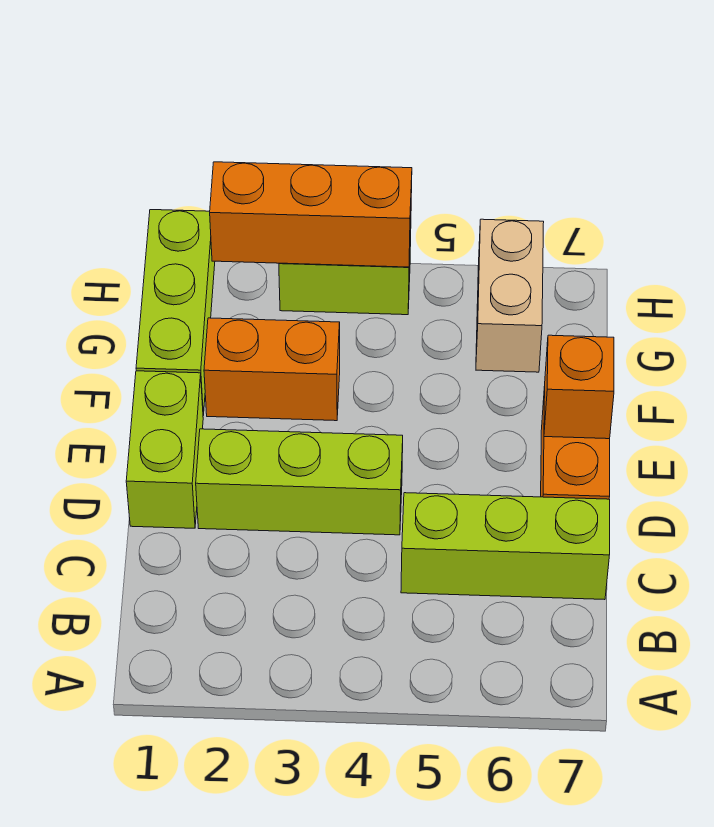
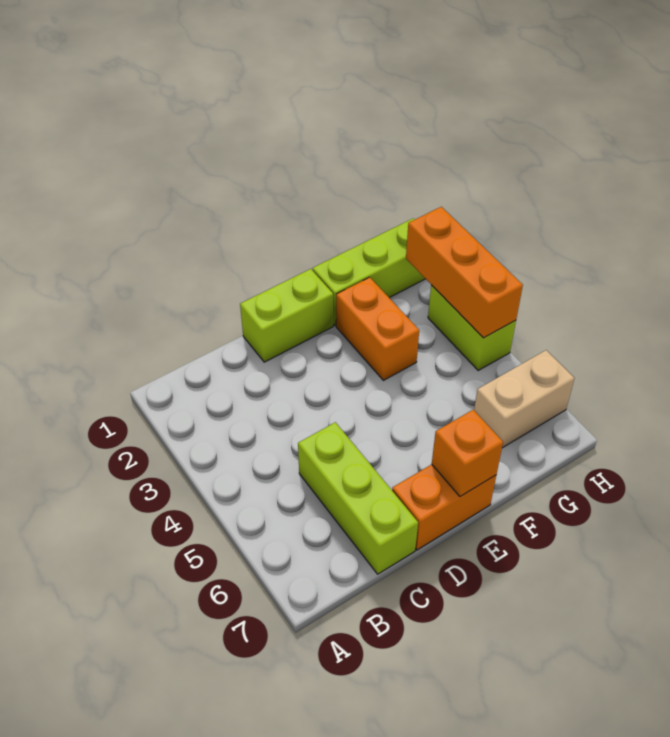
lime 1x3 brick [196,429,403,535] -> none

